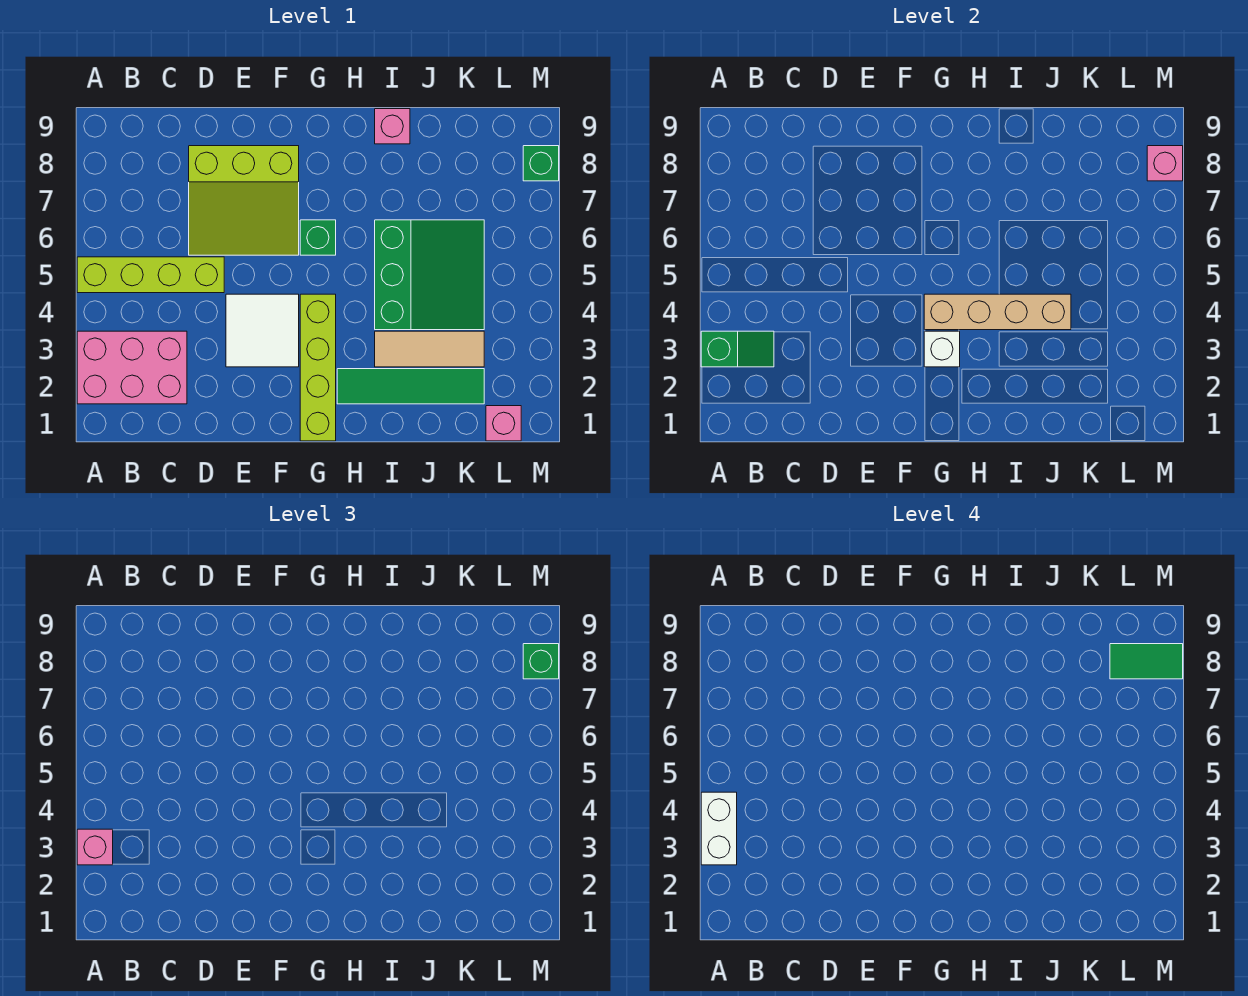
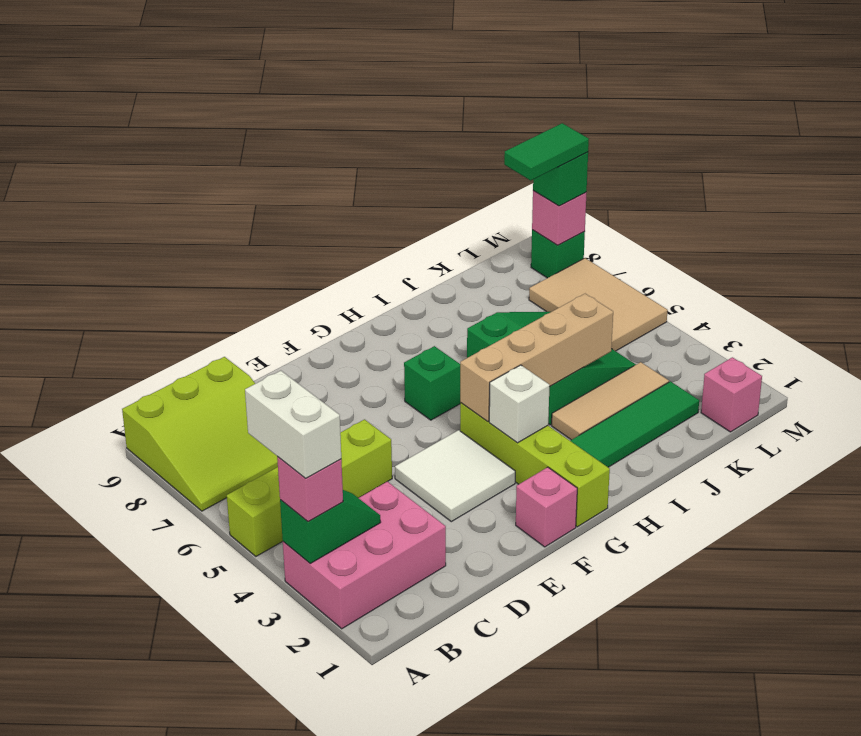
lime 3x3 slope [189,146,299,255] -> lime 3x3 slope moved to [122,357,278,511]
pink 1x1 brick [375,109,410,144] -> pink 1x1 brick moved to [516,467,577,547]
none -> tan 2x3 tile [529,258,668,351]

